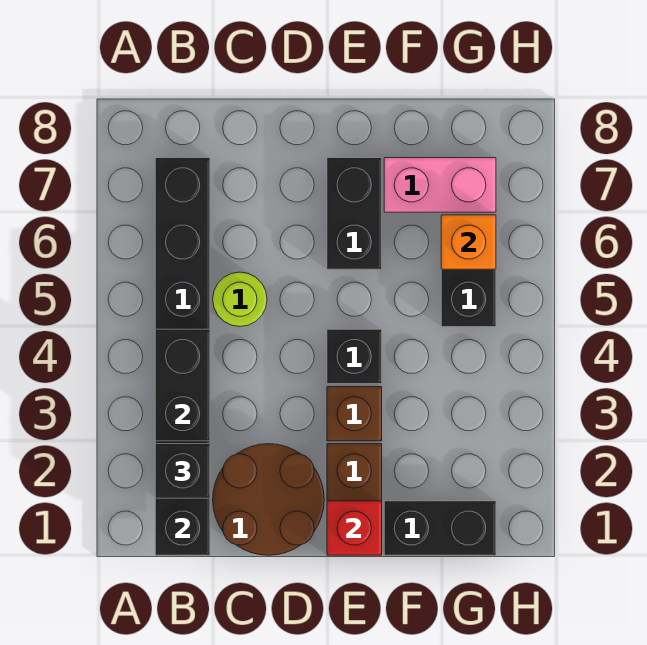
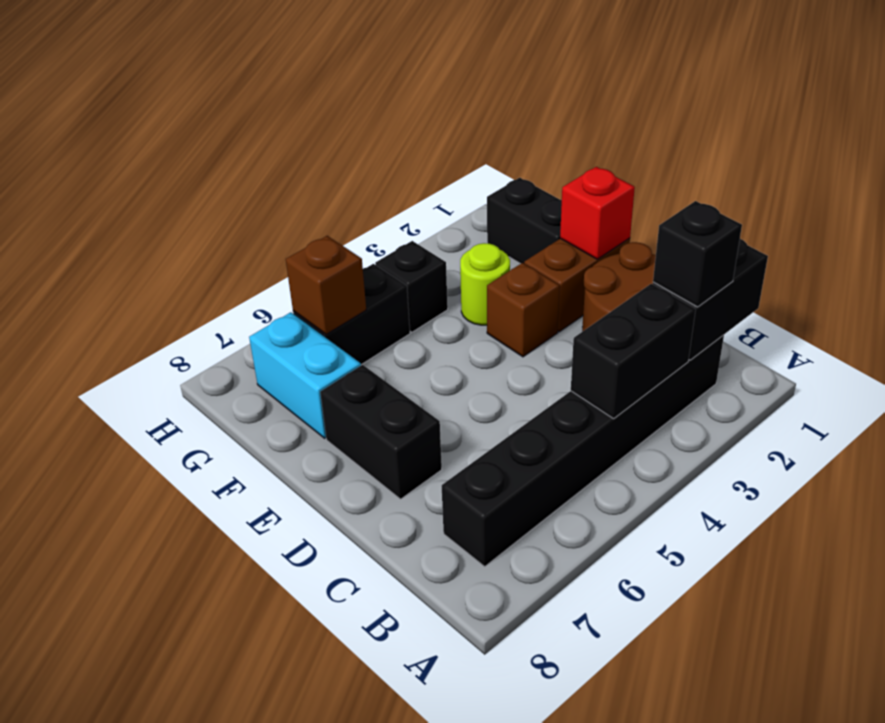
lime 1x1 round brick [213,272,267,327] -> lime 1x1 round brick moved to [460,243,510,325]
black 1x1 brick [327,329,382,384] -> black 1x1 brick moved to [375,241,448,332]
black 1x2 brick [327,158,382,269] -> black 1x2 brick turned to [320,365,442,499]
pink 1x2 brick [384,158,496,212] -> cyan 1x2 brick [249,312,361,438]
orange 1x1 brick [441,215,496,269] -> brown 1x1 brick [286,236,366,334]

